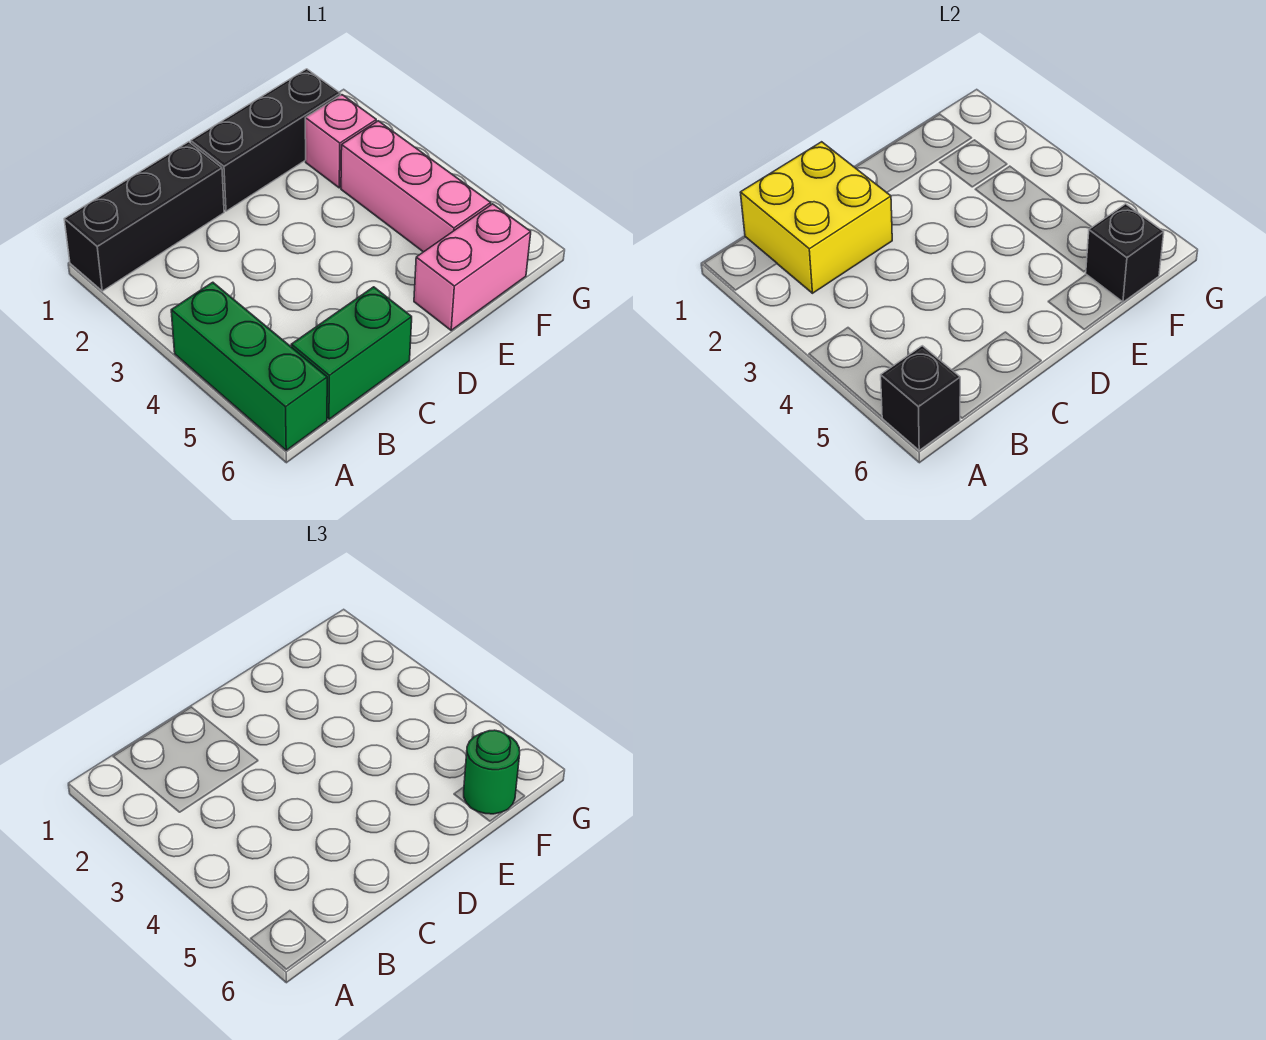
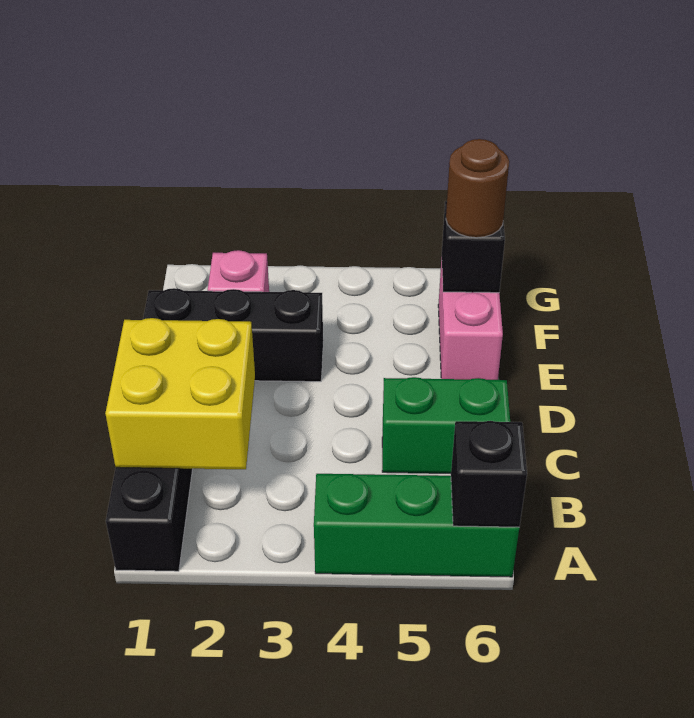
green 1x2 brick [291,287,412,419] -> green 1x2 brick turned to [382,377,510,474]
black 1x3 brick [191,69,340,211] -> black 1x3 brick turned to [143,288,323,382]
pink 1x3 brick [341,121,491,252] -> none
green 1x1 round brick [464,730,520,814] -> brown 1x1 round brick [446,139,509,238]

